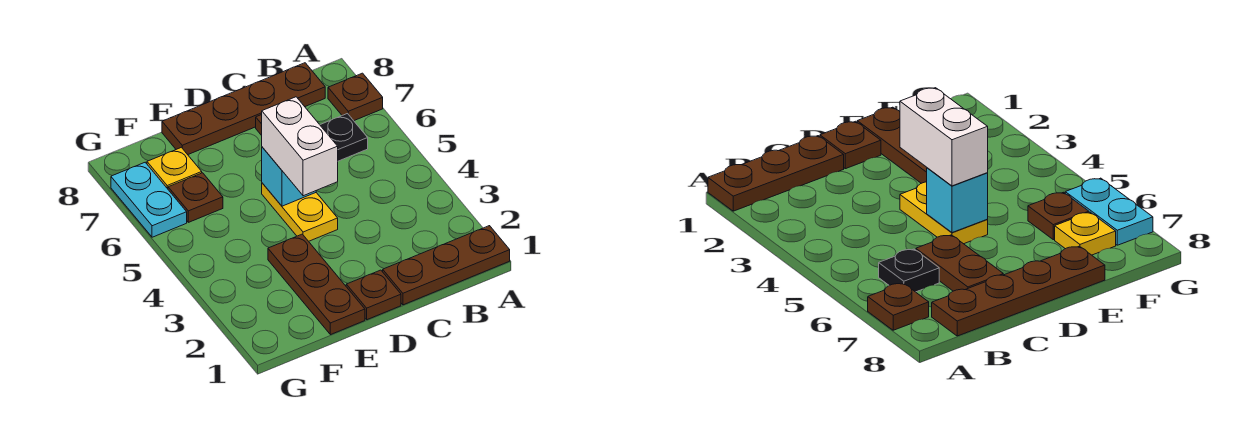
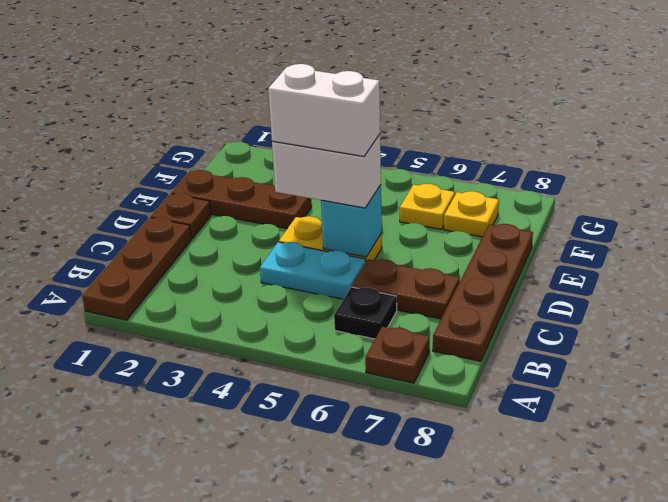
none -> white 1x2 brick [268,64,380,157]
brown 1x1 plate [168,173,223,222] -> yellow 1x1 plate [400,184,455,229]
cyan 1x2 plate [111,162,187,237] -> cyan 1x2 plate moved to [260,242,366,299]

